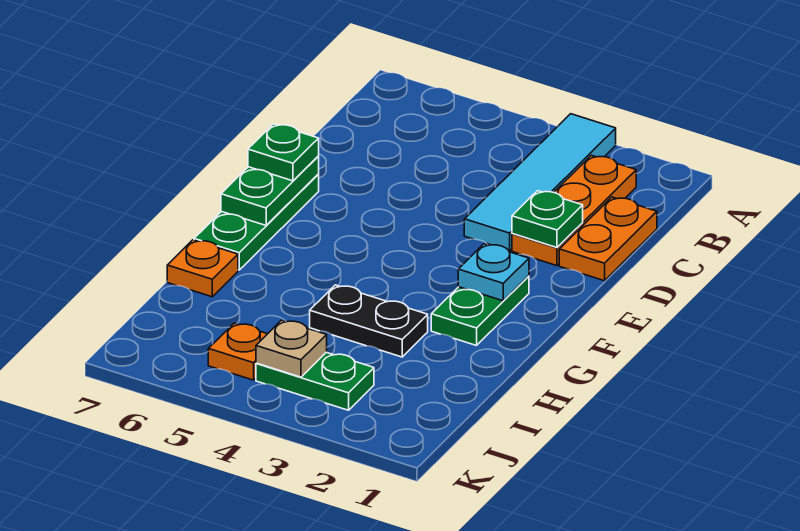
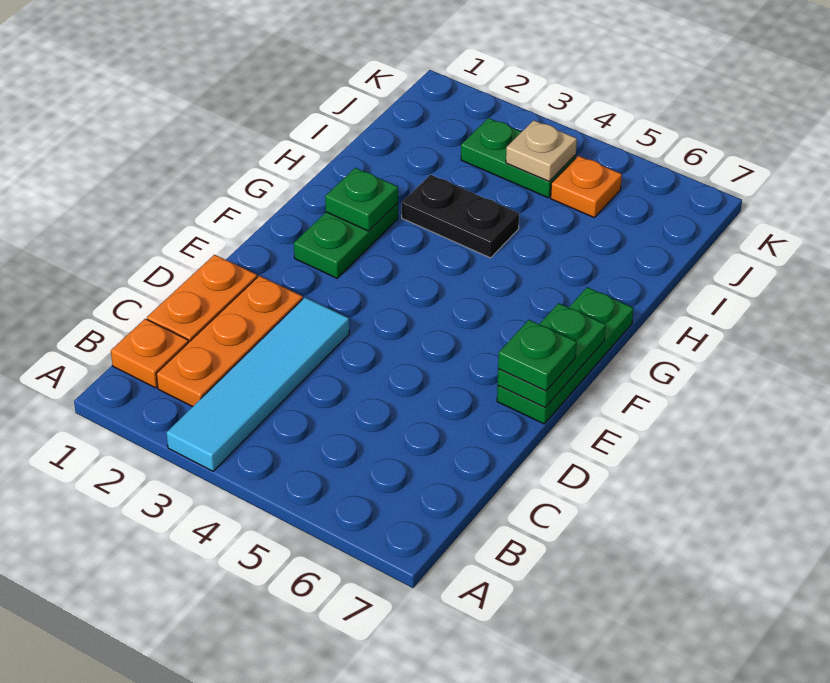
green 1x1 plate [512,191,583,248] -> green 1x1 plate moved to [325,168,398,231]
cyan 1x1 plate [458,244,529,301] -> none
orange 1x1 plate [167,240,238,297] -> orange 1x1 plate moved to [111,319,188,388]

